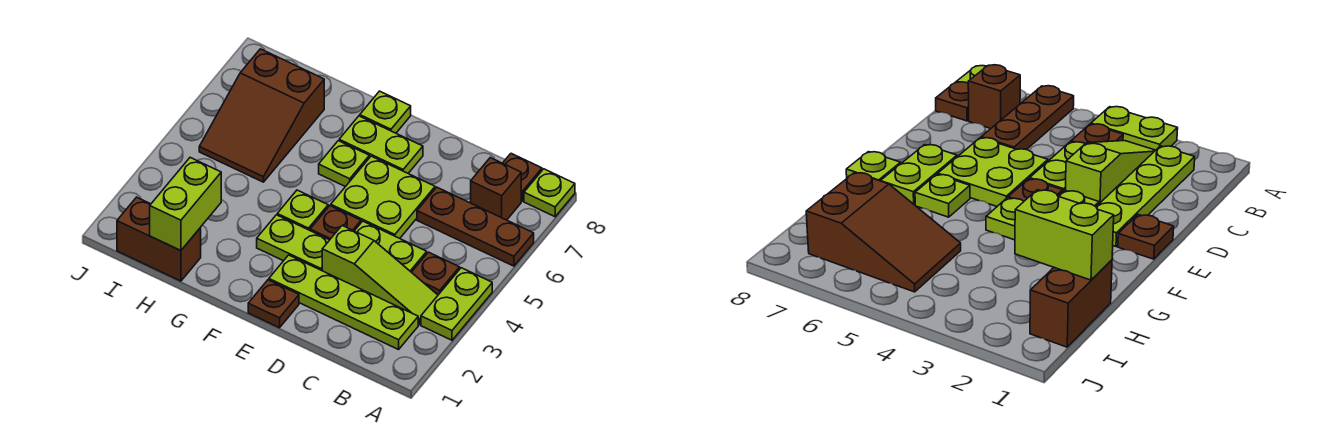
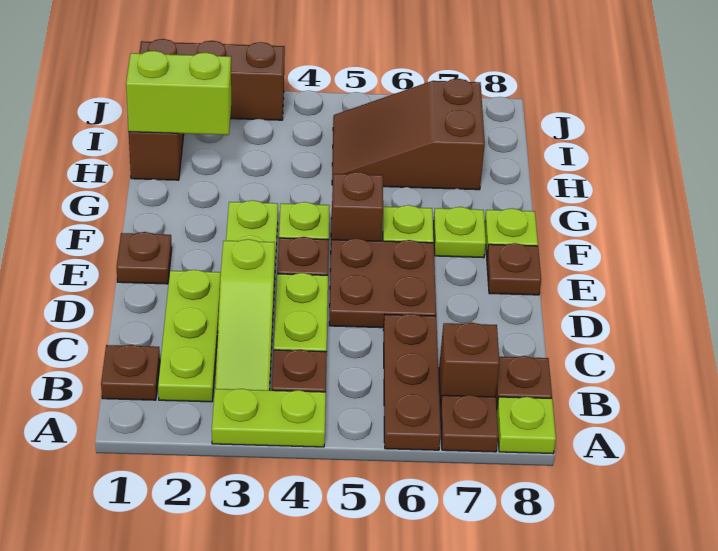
none -> brown 1x1 plate [440,395,498,452]
none -> brown 1x1 plate [101,345,160,400]
lime 1x4 plate [269,255,418,349] -> lime 1x3 plate [158,270,221,402]
lime 2x2 plate [331,156,435,238] -> brown 2x2 plate [329,238,436,328]
lime 1x2 plate [339,116,423,173] -> lime 1x1 plate [434,207,486,258]
none -> brown 1x1 plate [487,243,541,295]
none -> brown 1x1 brick [331,172,383,241]
none -> brown 1x3 brick [139,39,285,120]

